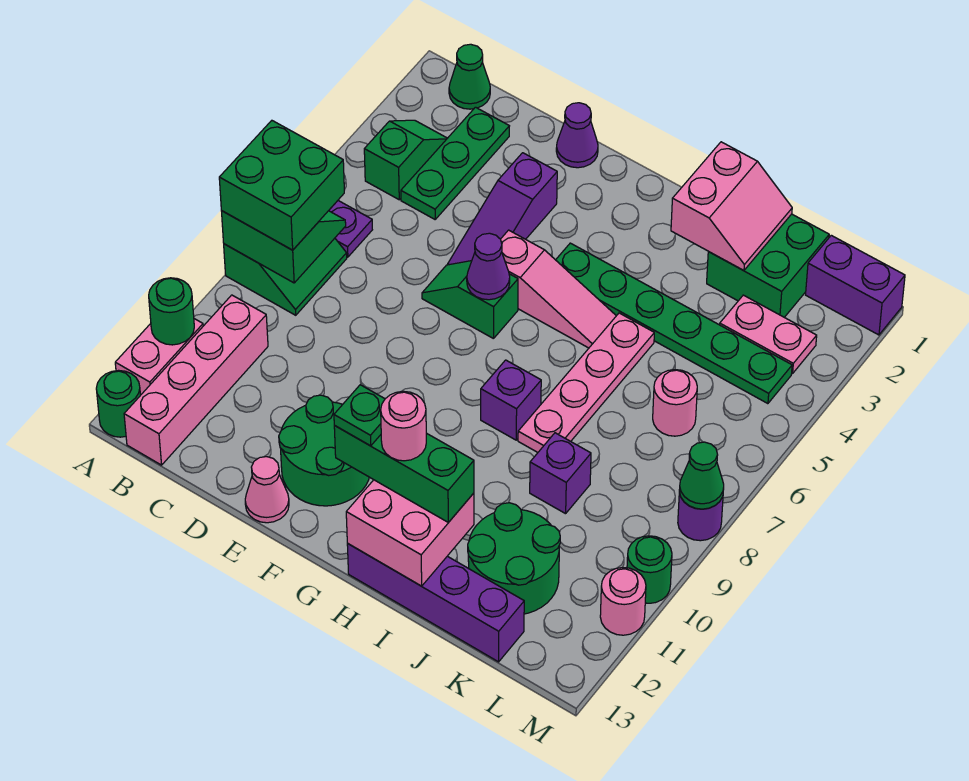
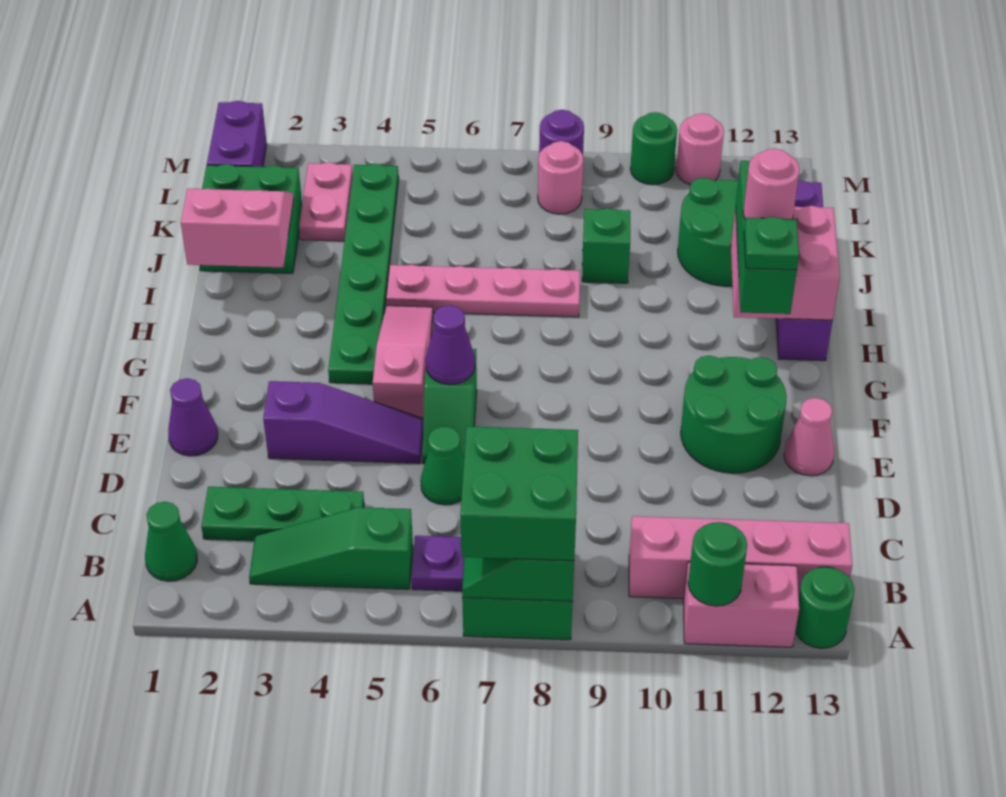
green 1x2 slope [364,120,447,200] -> green 1x3 slope [249,507,413,589]
purple 1x1 brick [481,360,541,440] -> none
purple 1x1 brick [530,433,591,514] -> green 1x1 brick [582,208,630,283]
pink 1x1 round brick [653,370,697,436] -> pink 1x1 round brick moved to [538,141,583,214]
green 1x1 cone [679,442,724,509] -> green 1x1 cone moved to [421,427,464,505]

